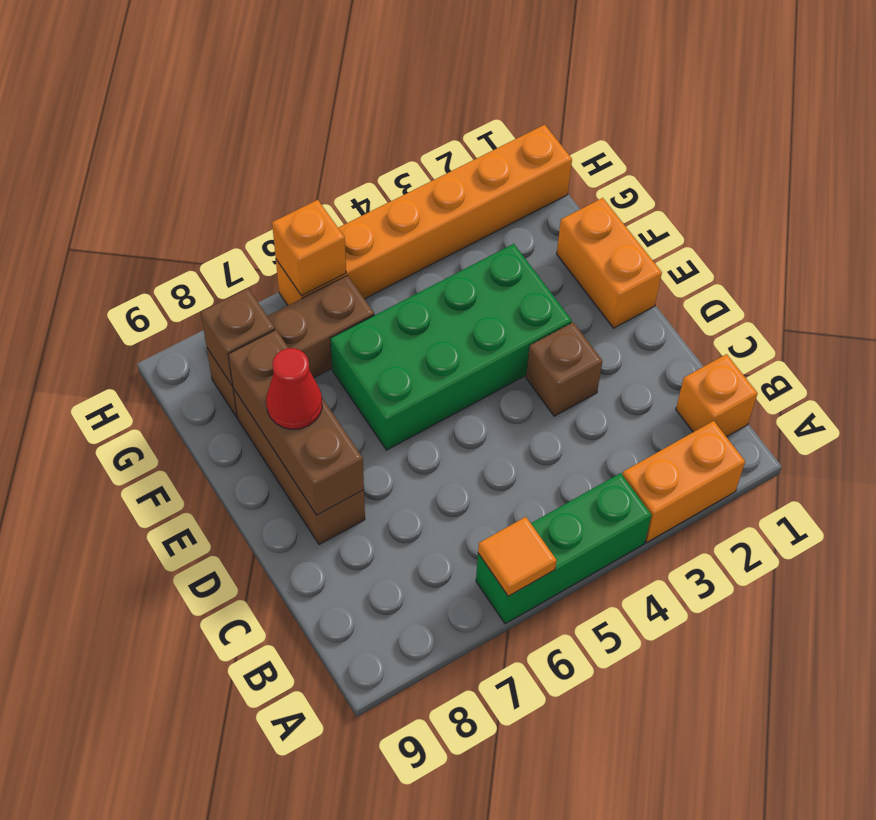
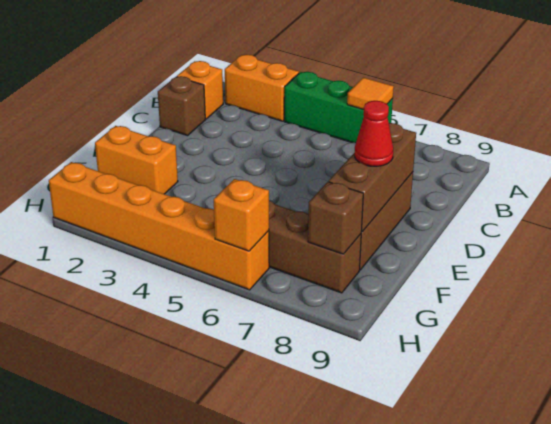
brown 1x1 brick [526,322,602,416] -> brown 1x1 brick moved to [158,76,205,136]
orange 1x2 brick [557,198,662,328] -> orange 1x2 brick turned to [95,126,178,194]
green 2x4 brick [330,244,572,450] -> none

